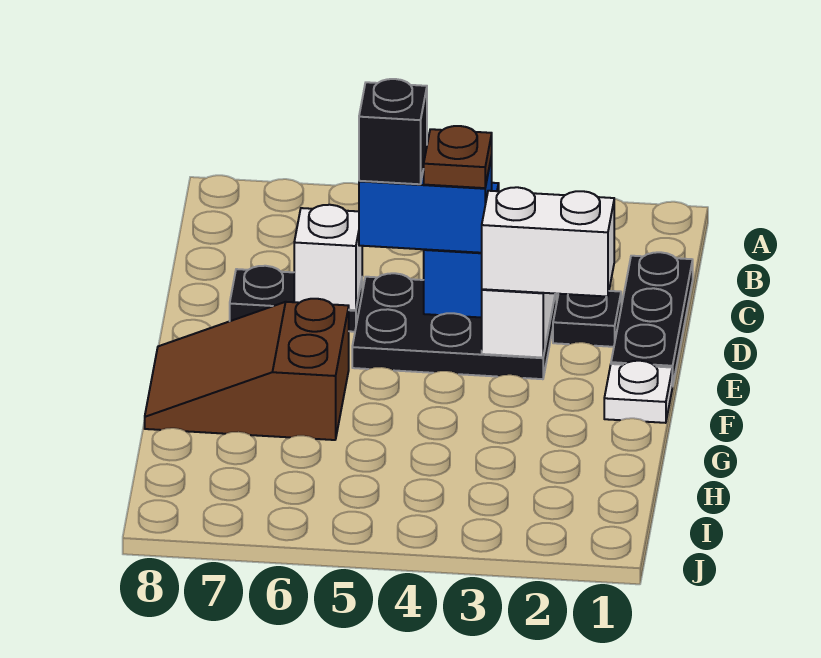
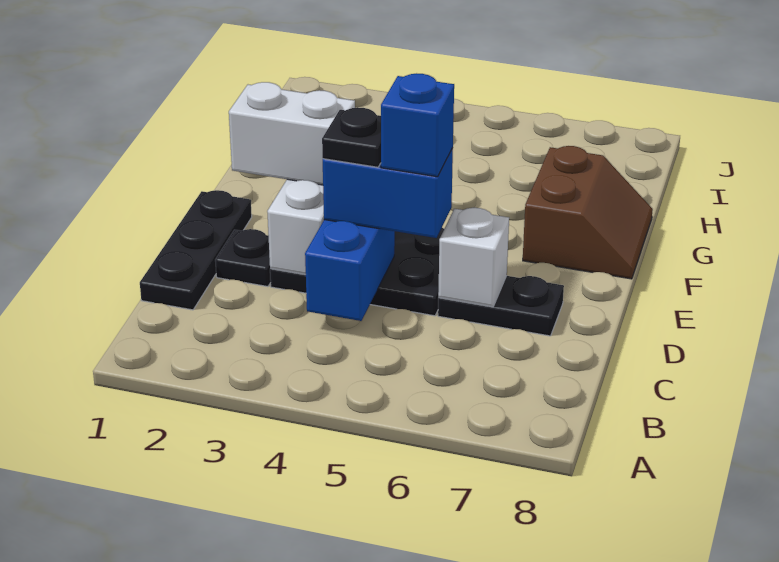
brown 1x1 plate [424,126,492,188] -> black 1x1 plate [322,107,381,167]
black 1x1 brick [359,79,427,184] -> blue 1x1 brick [381,73,454,177]
white 1x1 plate [604,361,672,423] -> none
brown 2x3 slope [145,299,349,440] -> brown 2x2 slope [523,146,653,279]

